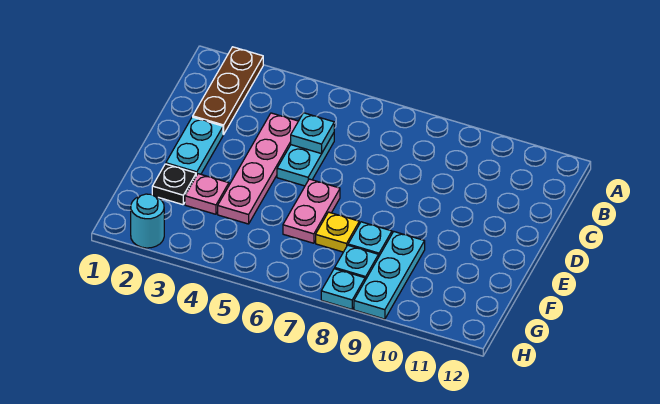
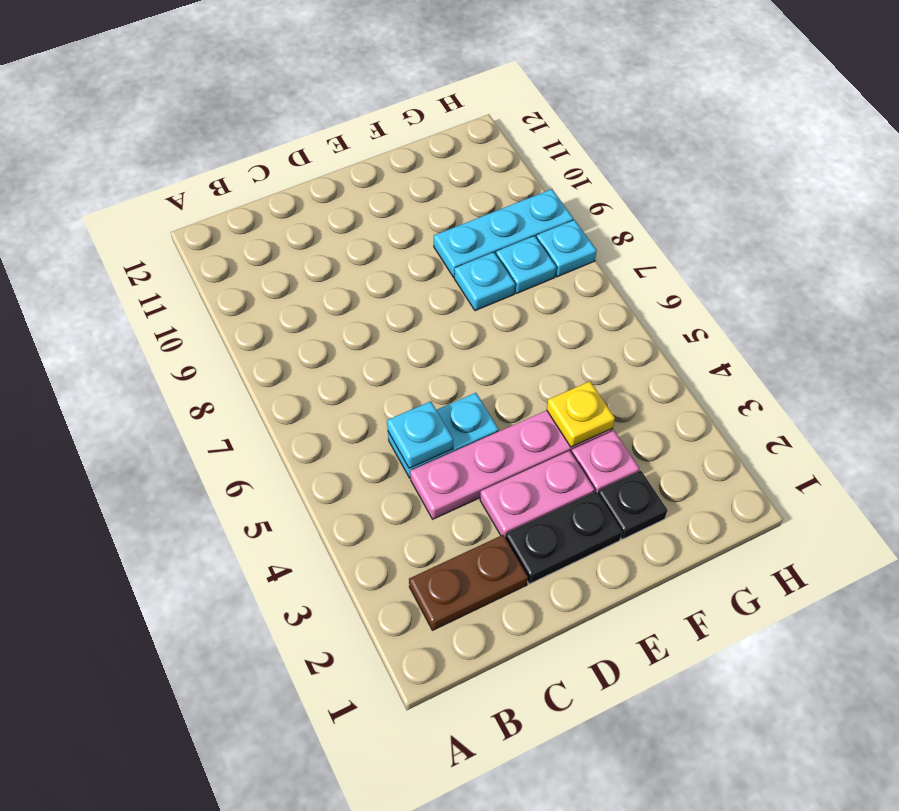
brown 1x3 plate [193,47,263,134] -> brown 1x2 plate [409,535,528,630]
cyan 1x2 plate [166,117,223,176] -> black 1x2 plate [505,492,622,584]
pink 1x2 plate [283,179,340,243] -> pink 1x2 plate moved to [480,451,595,537]
yellow 1x1 plate [316,212,359,252] -> yellow 1x1 plate moved to [547,381,615,447]
cyan 1x1 round brick [131,194,164,248] -> none

